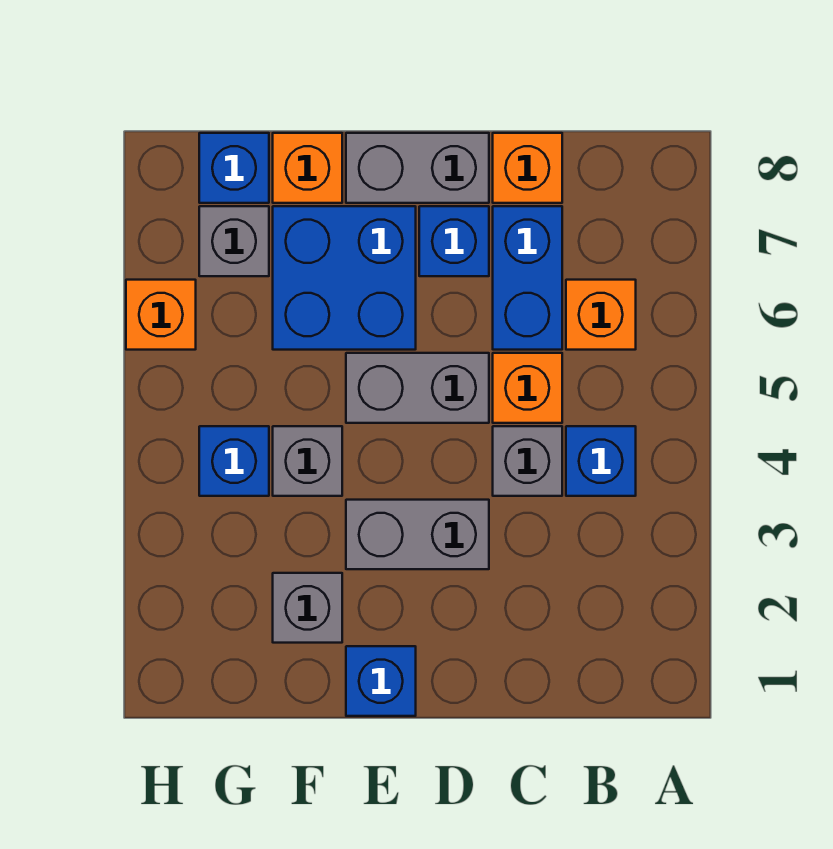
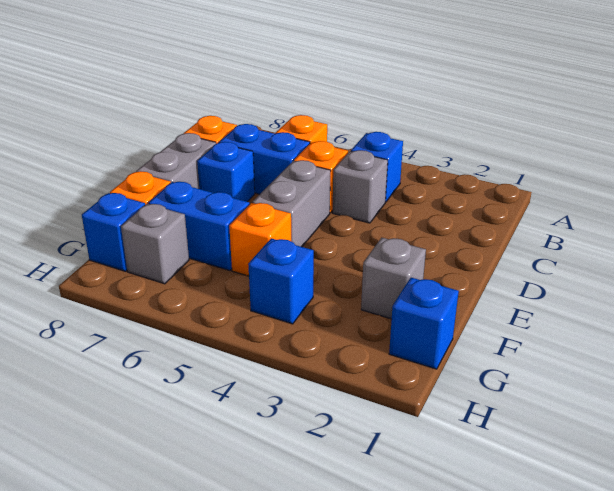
grey 1x2 brick [346,500,489,569] -> none
blue 1x1 brick [346,646,416,716] -> blue 1x1 brick moved to [389,278,459,369]
blue 2x2 brick [273,206,416,350] -> blue 1x2 brick [148,182,250,270]
grey 1x1 brick [273,426,342,496] -> none
orange 1x1 brick [126,280,196,350] -> orange 1x1 brick moved to [229,203,291,276]

